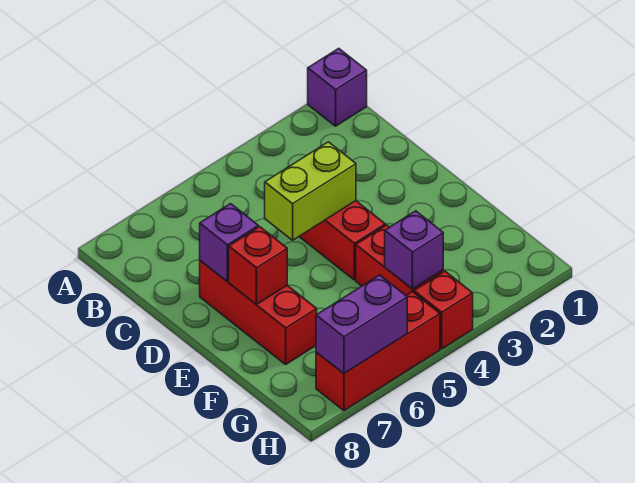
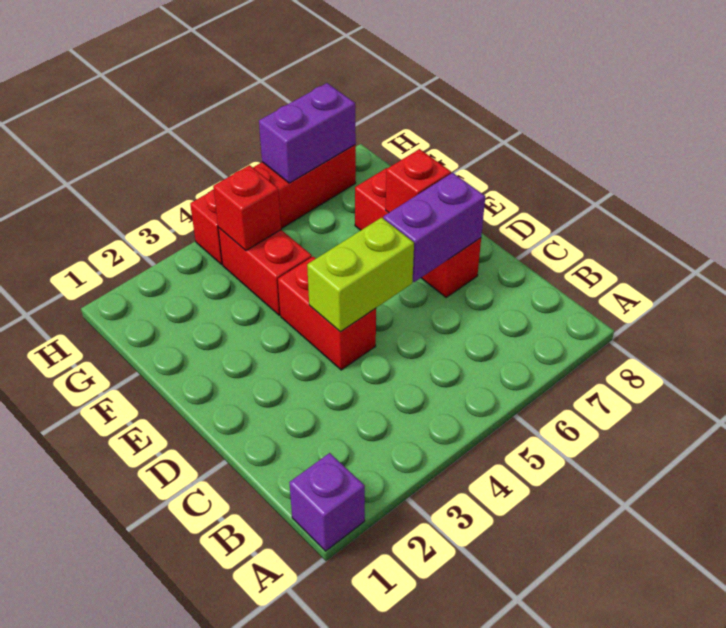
purple 1x1 brick [200,204,258,281] -> purple 1x2 brick [383,173,485,282]
purple 1x1 brick [385,211,443,289] -> red 1x1 brick [213,165,281,251]

